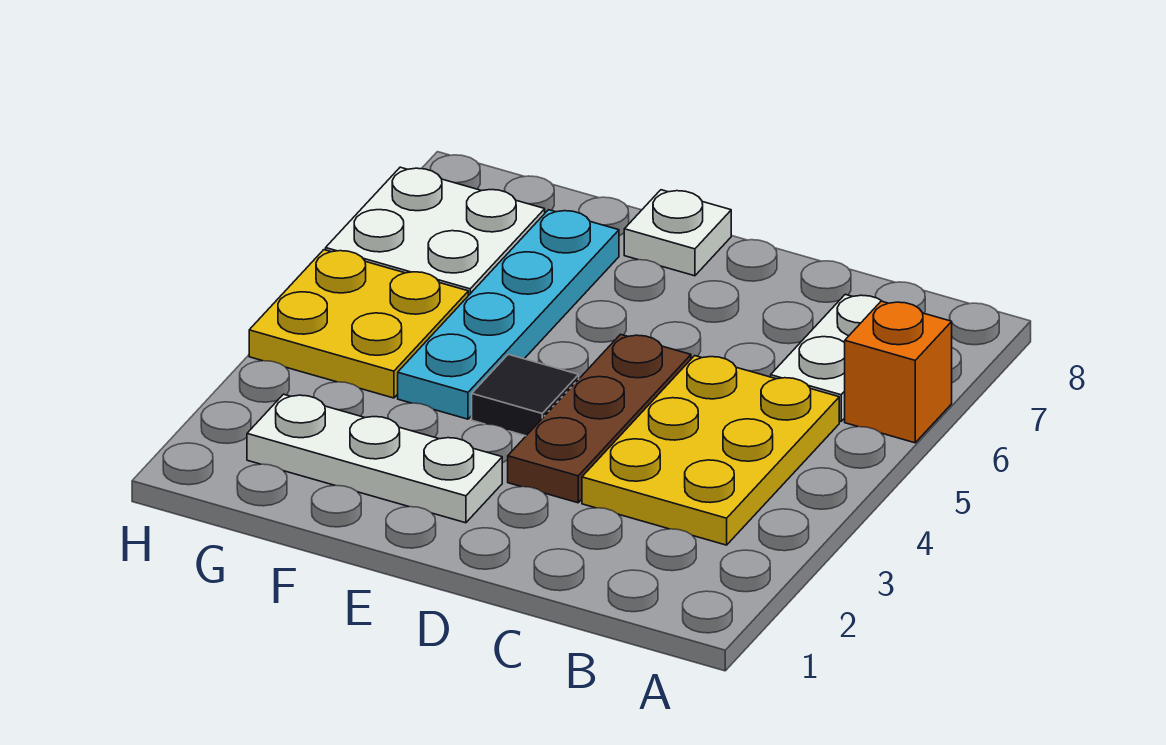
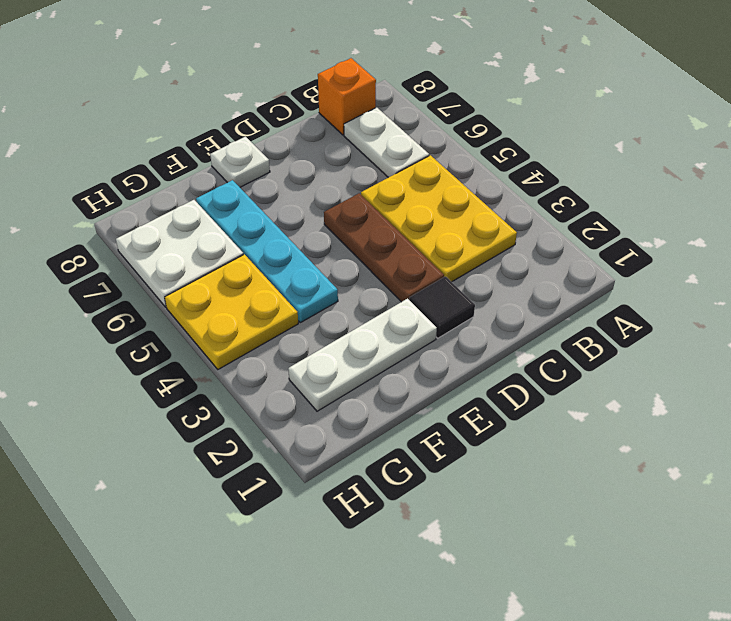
orange 1x1 brick [845,301,952,443] -> orange 1x1 brick moved to [318,58,376,135]
black 1x1 tile [472,354,579,436] -> black 1x1 tile moved to [409,276,475,338]

